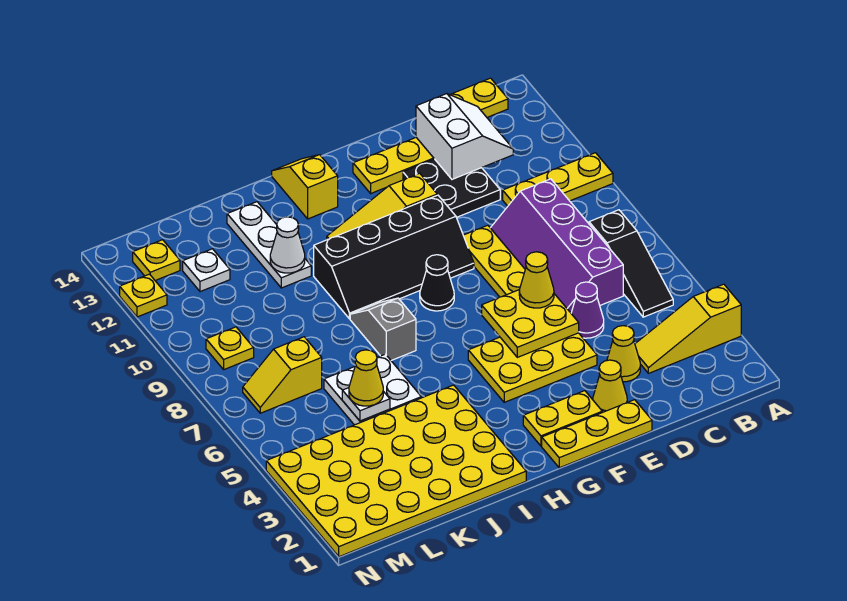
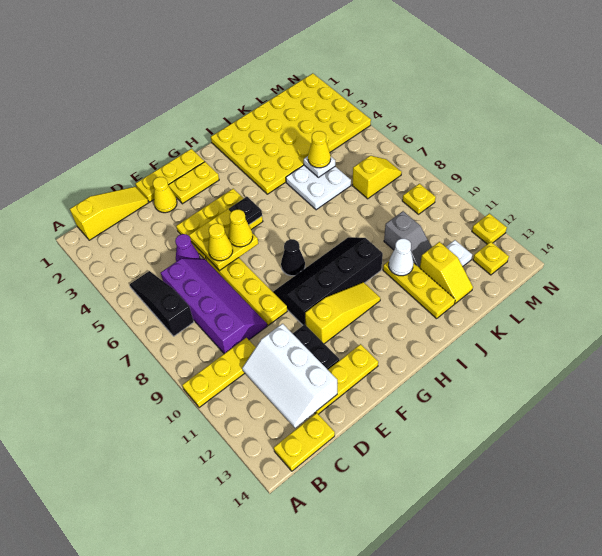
yellow 1x3 slope [635,284,741,373] -> yellow 1x3 slope moved to [70,187,149,240]
white 2x2 slope [416,94,513,179] -> white 2x3 slope [242,324,337,428]
yellow 1x1 cone [607,326,640,382] -> yellow 1x1 cone moved to [228,210,253,247]
none -> black 1x1 plate [229,197,262,225]
yellow 1x2 slope [272,155,338,219] -> yellow 1x2 slope moved to [420,242,473,304]
grey 1x2 slope [350,298,416,360] -> grey 1x2 slope moved to [384,211,432,268]
white 1x3 plate [227,202,311,288] -> yellow 1x3 plate [383,261,455,319]

